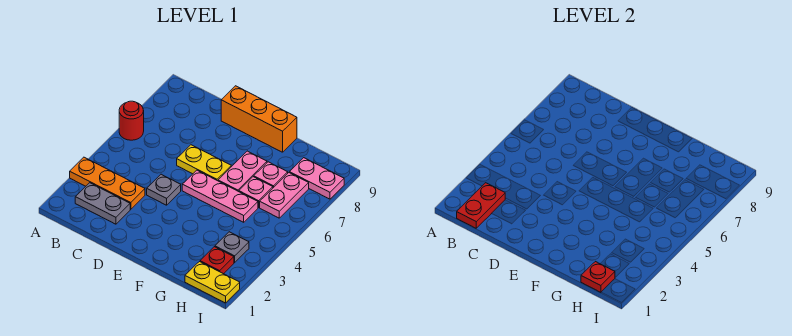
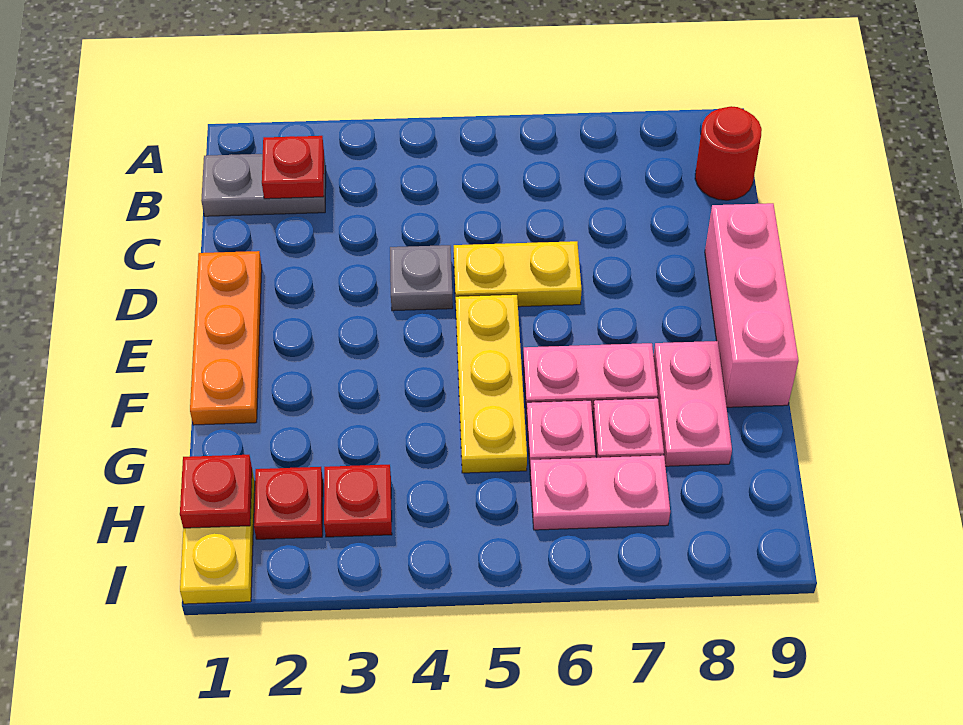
orange 1x3 plate [70,157,145,209] -> orange 1x3 plate moved to [190,251,262,425]
red 1x1 round brick [119,101,144,140] -> red 1x1 round brick moved to [695,106,762,200]
red 1x2 plate [457,183,505,228] -> red 1x1 plate [262,136,324,199]
grey 1x2 plate [75,183,130,224] -> grey 1x2 plate turned to [201,154,326,216]
yellow 1x2 plate [177,145,231,181] -> yellow 1x2 plate turned to [454,241,582,307]
orange 1x3 brick [221,86,297,152] -> pink 1x3 brick [705,203,799,407]
pink 1x3 plate [182,170,258,222] -> yellow 1x3 plate [456,294,527,473]
grey 1x1 plate [215,232,249,263] -> red 1x1 plate [324,465,392,537]
pink 1x2 plate [289,158,344,199] -> pink 1x2 plate moved to [654,341,732,466]

